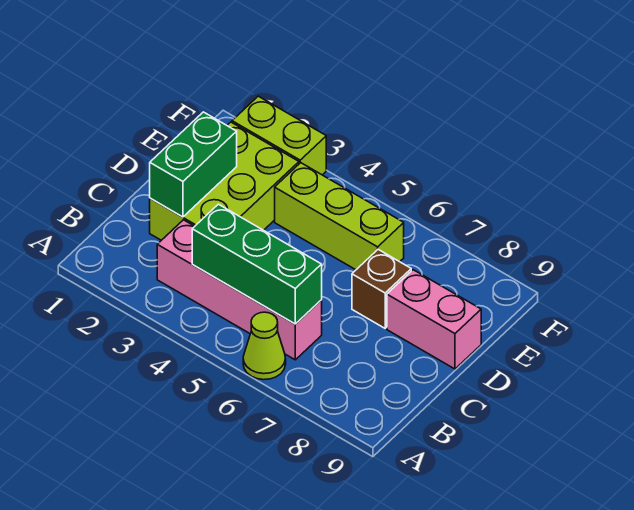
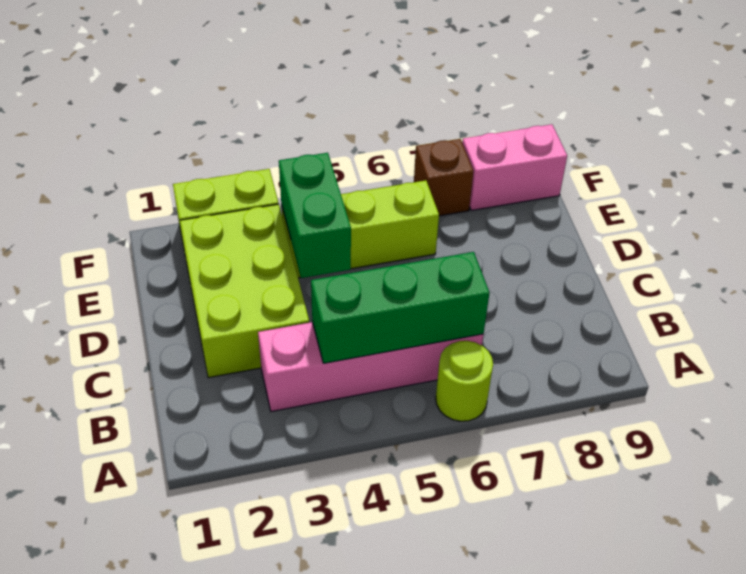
lime 1x1 cone [243,312,286,380] -> lime 1x1 round brick [436,341,493,421]
green 1x2 brick [150,112,237,217] -> green 1x2 brick moved to [279,153,351,278]
brown 1x1 brick [352,249,411,328] -> brown 1x1 brick moved to [414,139,474,216]
pink 1x2 brick [387,270,481,369] -> pink 1x2 brick moved to [462,124,567,210]

